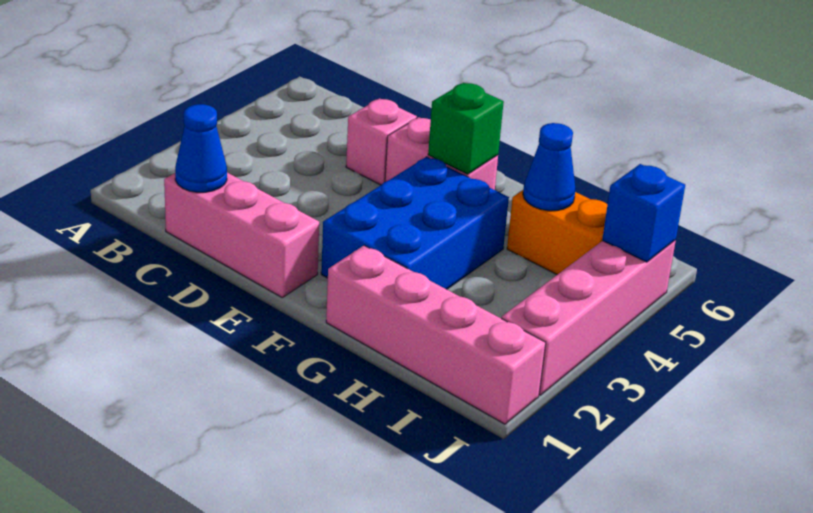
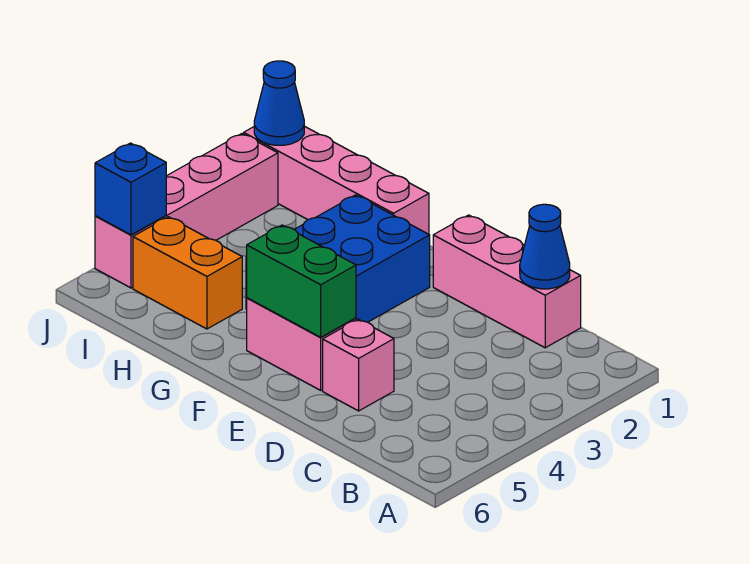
green 1x1 brick [428,83,504,174] -> green 1x2 brick [246,225,356,337]
blue 1x1 cone [523,123,576,211] -> blue 1x1 cone moved to [254,61,304,145]

